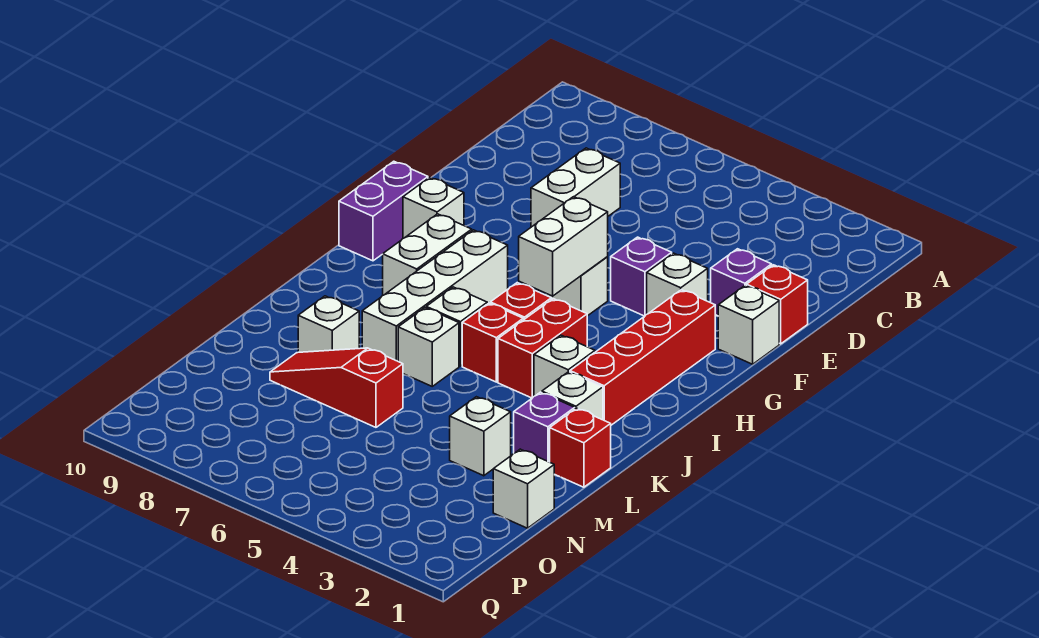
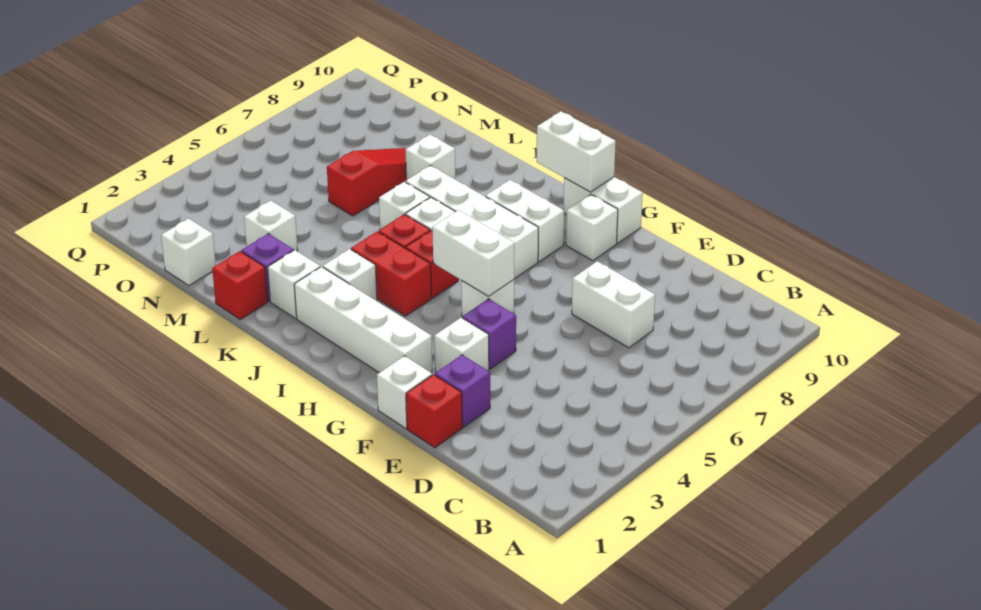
red 1x4 brick [570,290,715,425] -> white 1x4 brick [294,267,432,373]
purple 1x2 brick [339,161,428,261] -> white 1x2 brick [563,177,643,243]
none -> white 1x2 brick [537,111,616,192]

